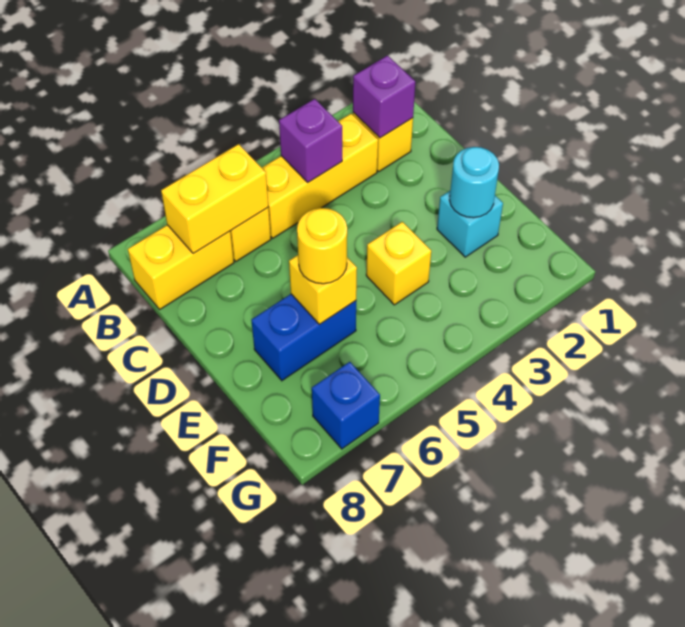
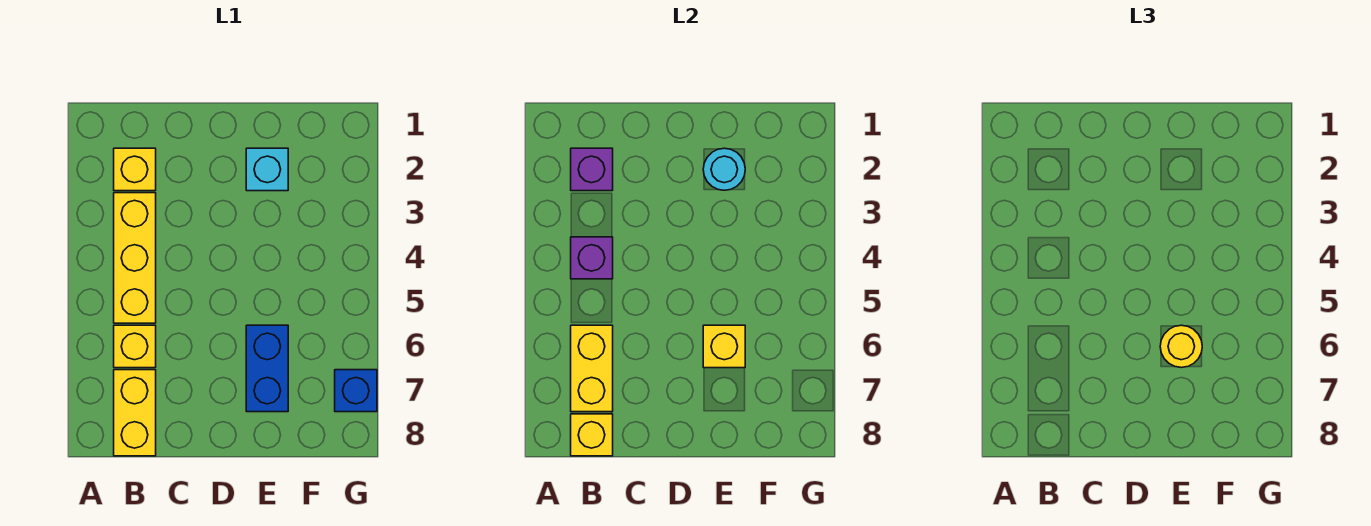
yellow 1x1 brick [366,222,431,305] -> yellow 1x1 brick moved to [571,414,613,456]

